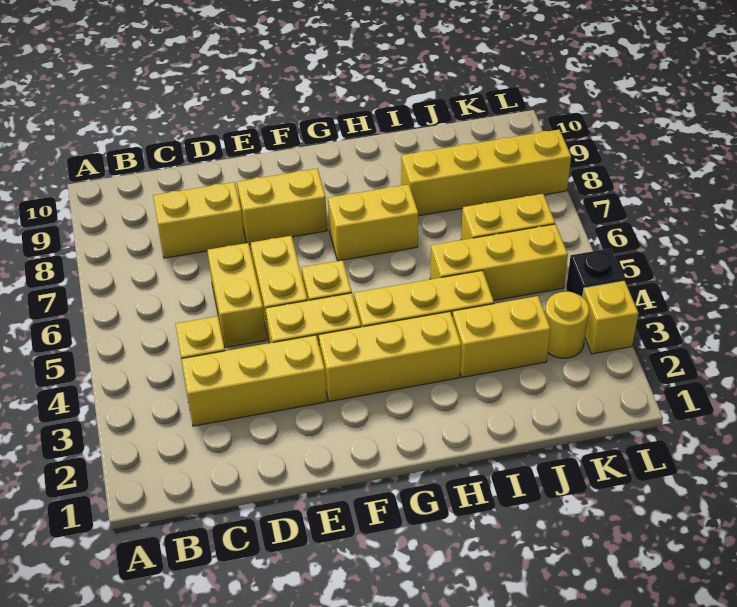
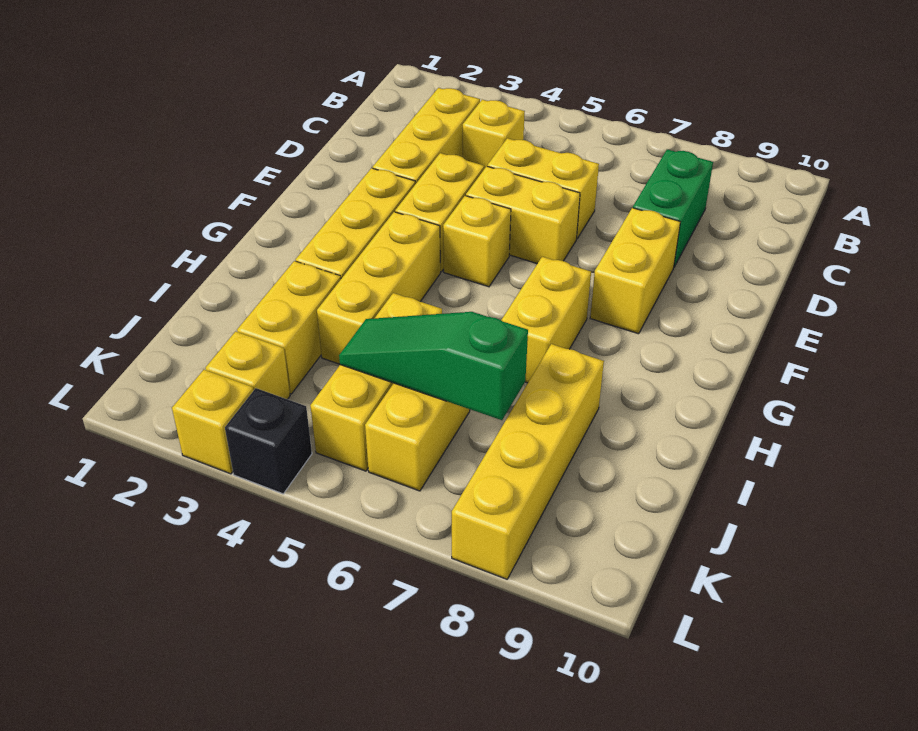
yellow 1x2 brick [153,182,245,258] -> green 1x2 brick [633,149,713,267]
none -> green 1x3 slope [339,312,528,420]
yellow 1x1 round brick [545,292,589,358] -> yellow 1x1 brick [205,331,290,399]

